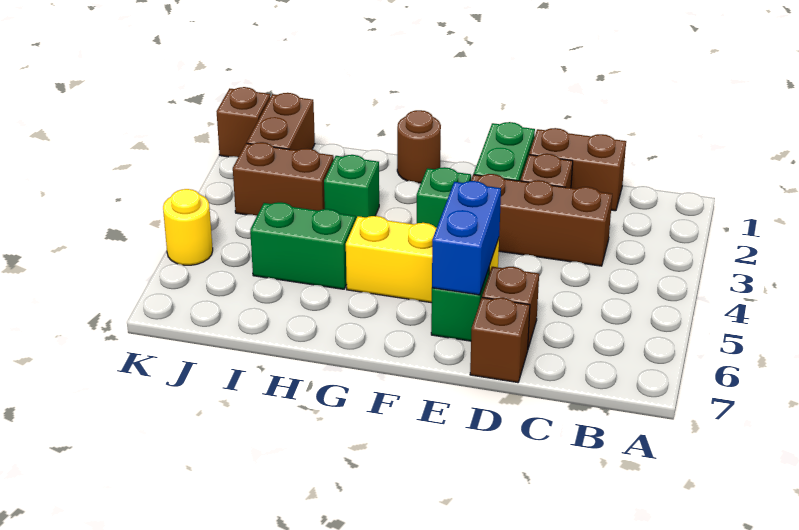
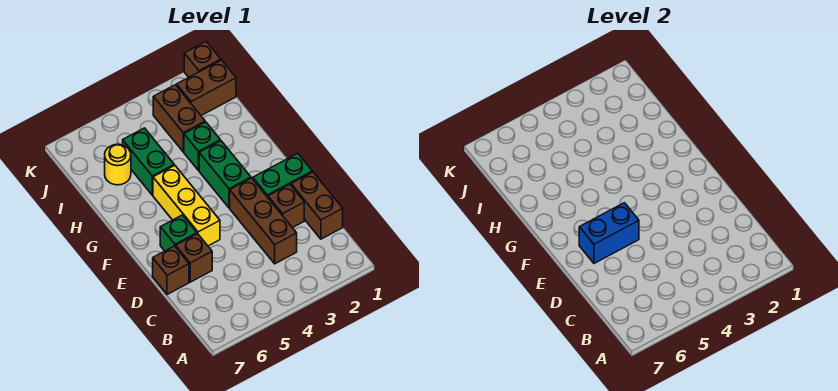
green 1x1 brick [417,167,471,228] -> green 1x2 brick [199,141,251,208]
brown 1x1 round brick [397,110,441,183] -> none
yellow 1x1 round brick [163,189,213,265] -> yellow 1x1 round brick moved to [105,144,131,185]

